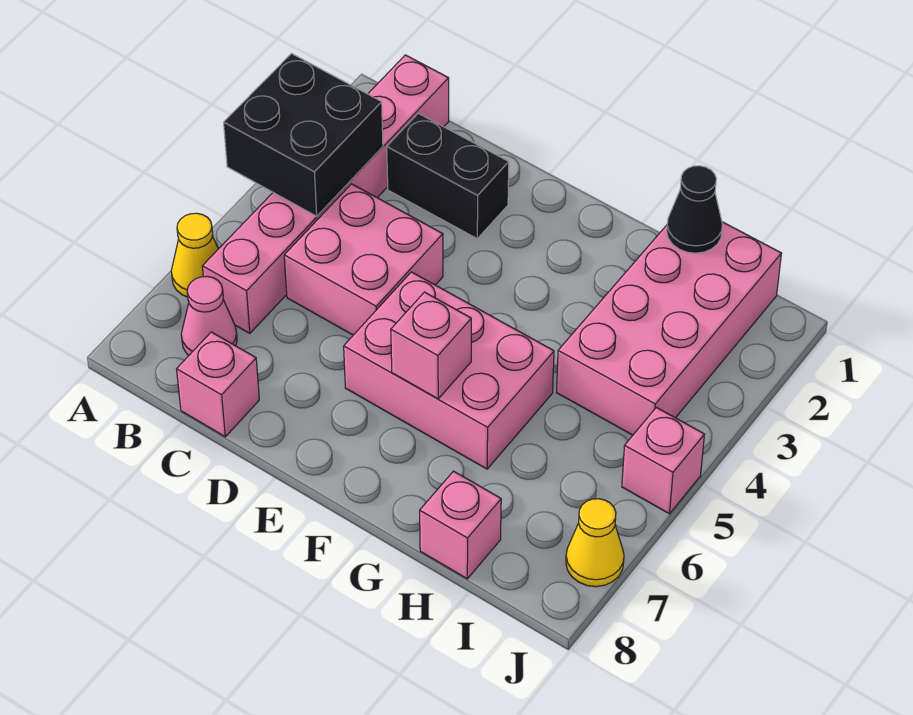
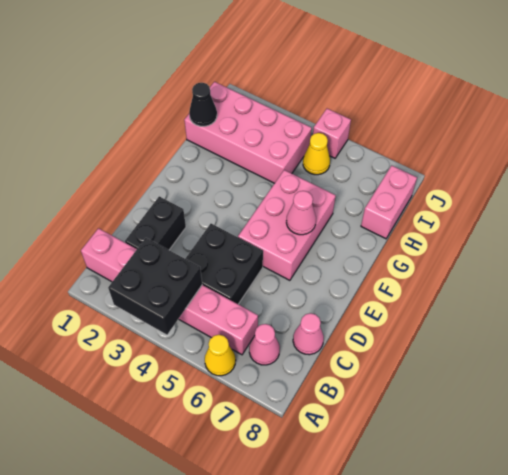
pink 2x2 brick [284,184,443,335] -> black 2x2 brick [185,224,263,304]
pink 1x1 brick [177,332,259,437] -> pink 1x1 cone [293,313,324,355]
pink 1x1 brick [391,292,471,399] -> pink 1x1 cone [286,191,316,235]
pink 1x1 brick [420,471,501,579] -> pink 1x2 brick [361,166,417,239]
yellow 1x1 cone [566,499,624,587] -> yellow 1x1 cone moved to [303,133,330,175]

